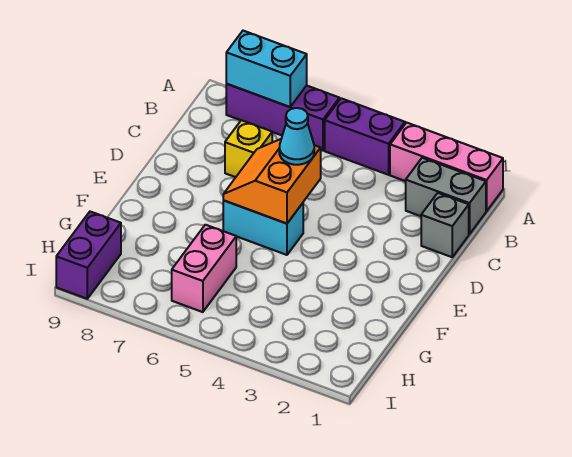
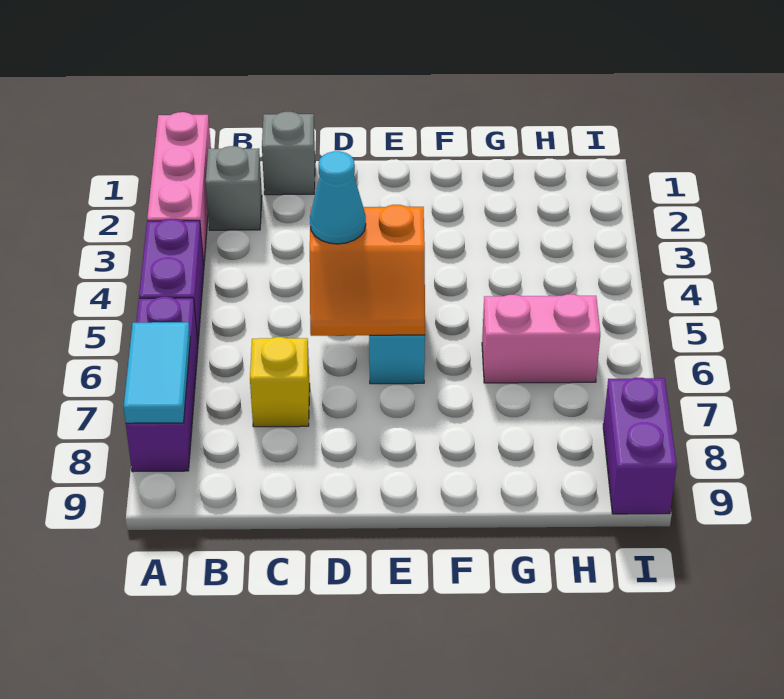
cyan 1x2 brick [226,31,307,107] -> cyan 1x2 tile [124,322,190,423]
grey 1x2 brick [406,158,486,234] -> grey 1x1 brick [206,146,262,230]
purple 1x2 brick [56,212,121,299] -> purple 1x2 brick turned to [603,378,677,514]

